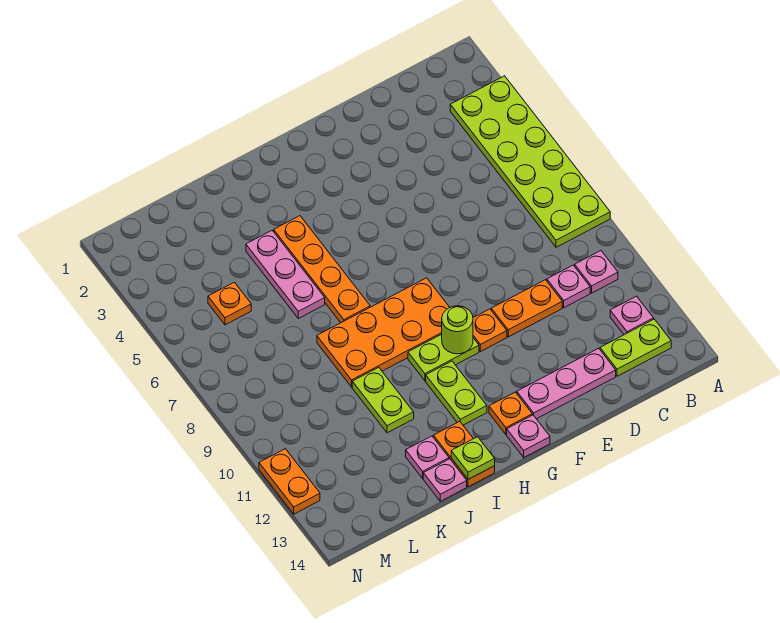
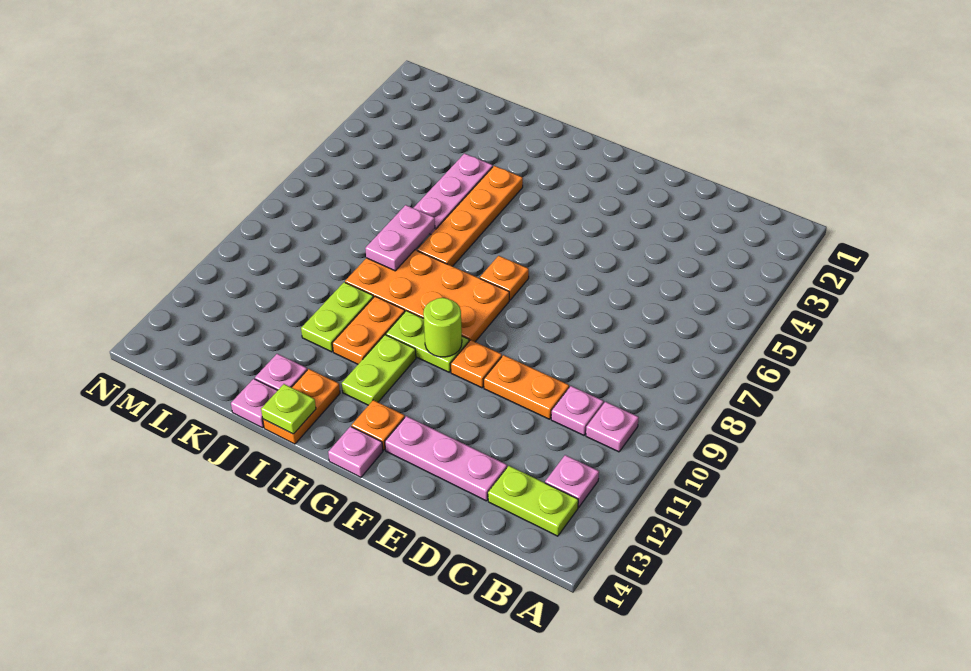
lime 2x6 plate [450,76,610,247] -> none
none -> pink 1x2 plate [365,205,435,271]
orange 1x1 plate [208,282,251,325] -> orange 1x1 plate moved to [480,256,529,300]
orange 1x2 plate [259,449,320,514] -> orange 1x2 plate moved to [332,296,405,364]

